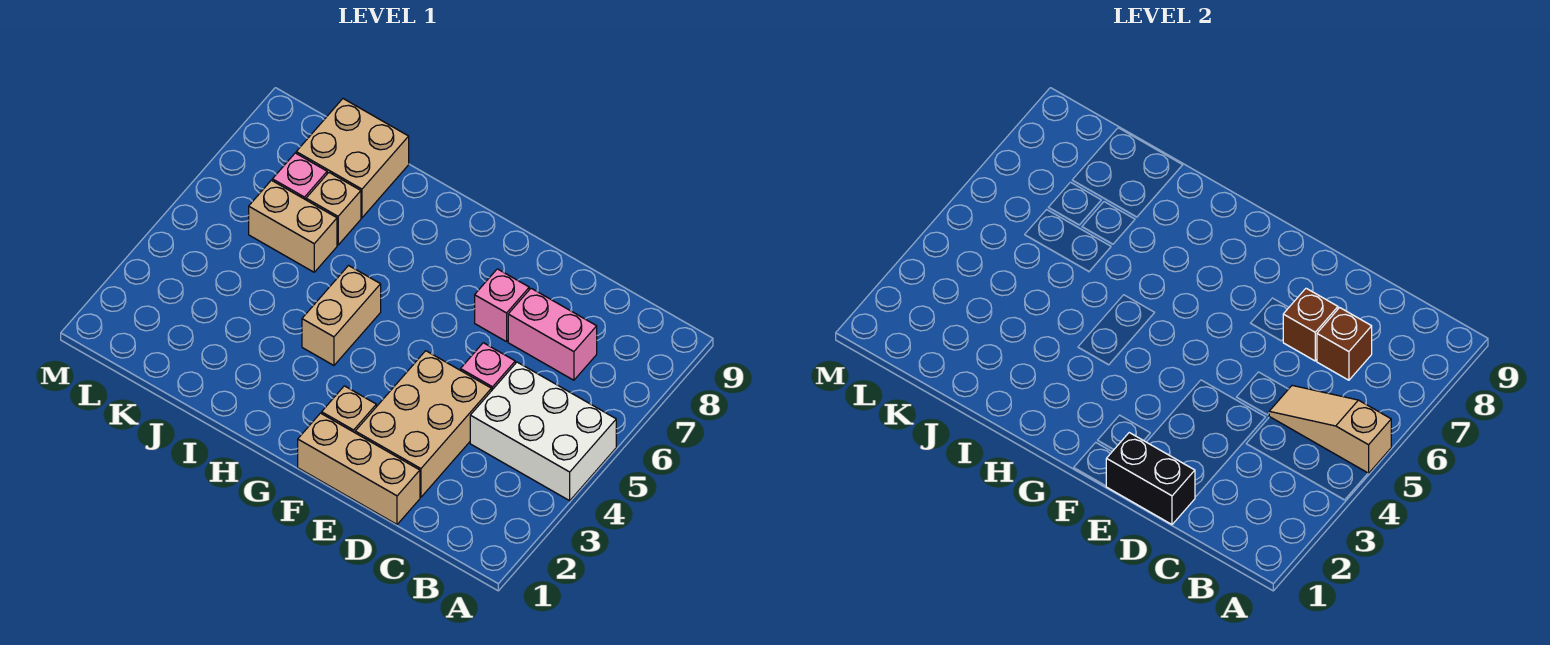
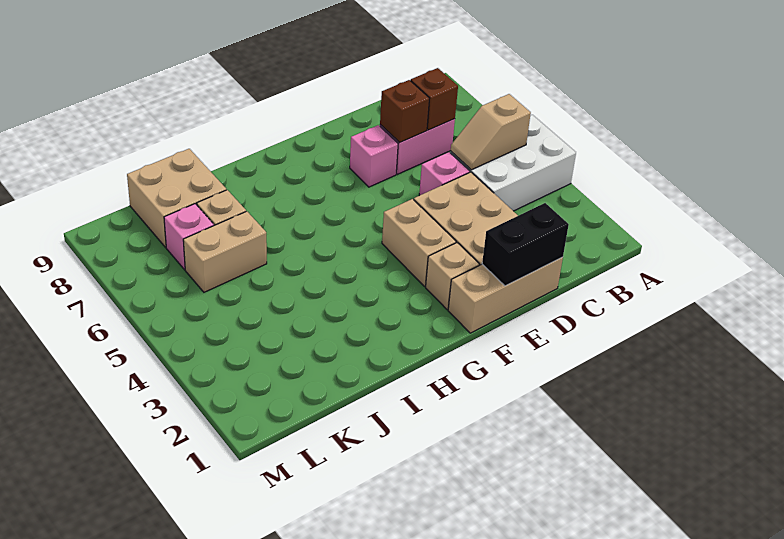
tan 1x3 slope [1269,386,1391,473] -> tan 1x2 slope [451,94,531,170]
tan 1x2 brick [302,266,381,365] -> tan 1x2 brick moved to [382,199,456,287]

